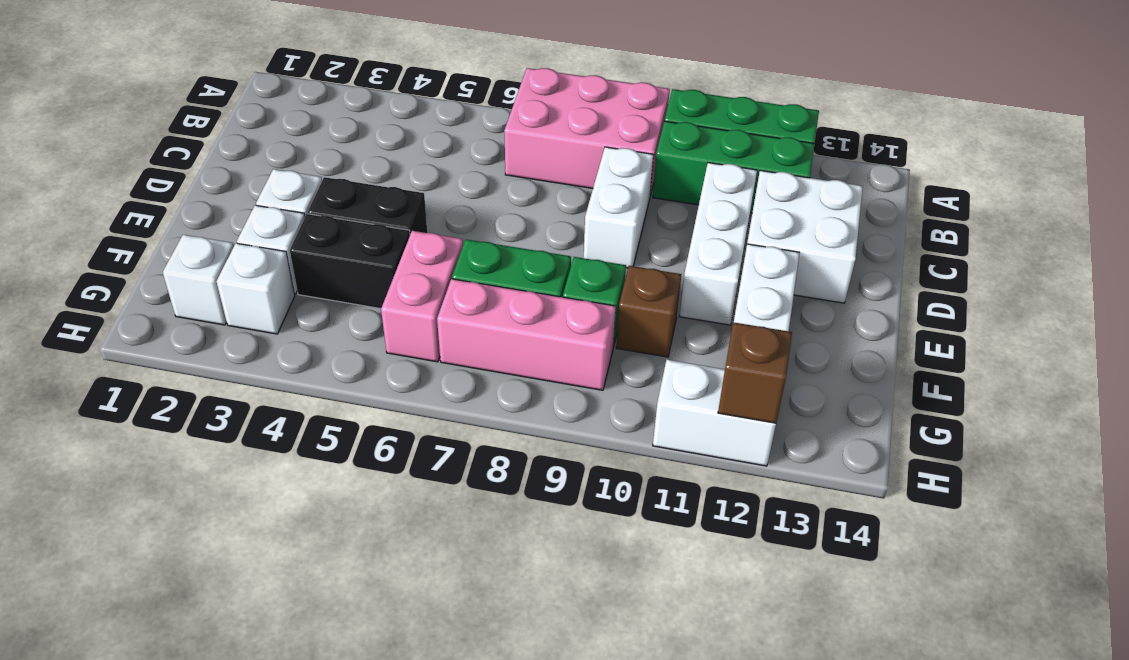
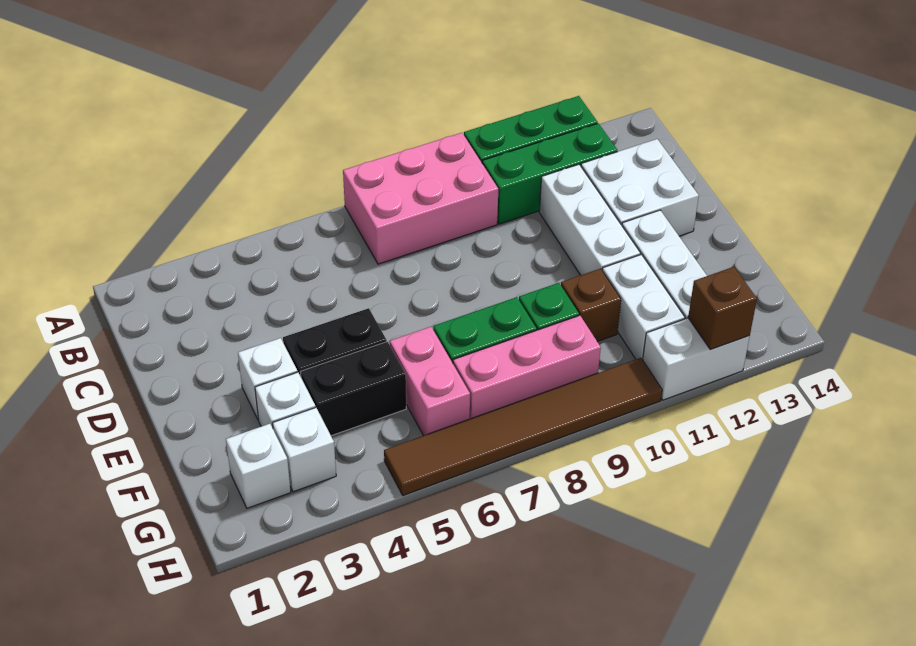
white 1x2 brick [584,147,654,268] -> white 1x2 brick moved to [602,255,685,359]
none -> brown 1x6 tile [384,358,662,496]

